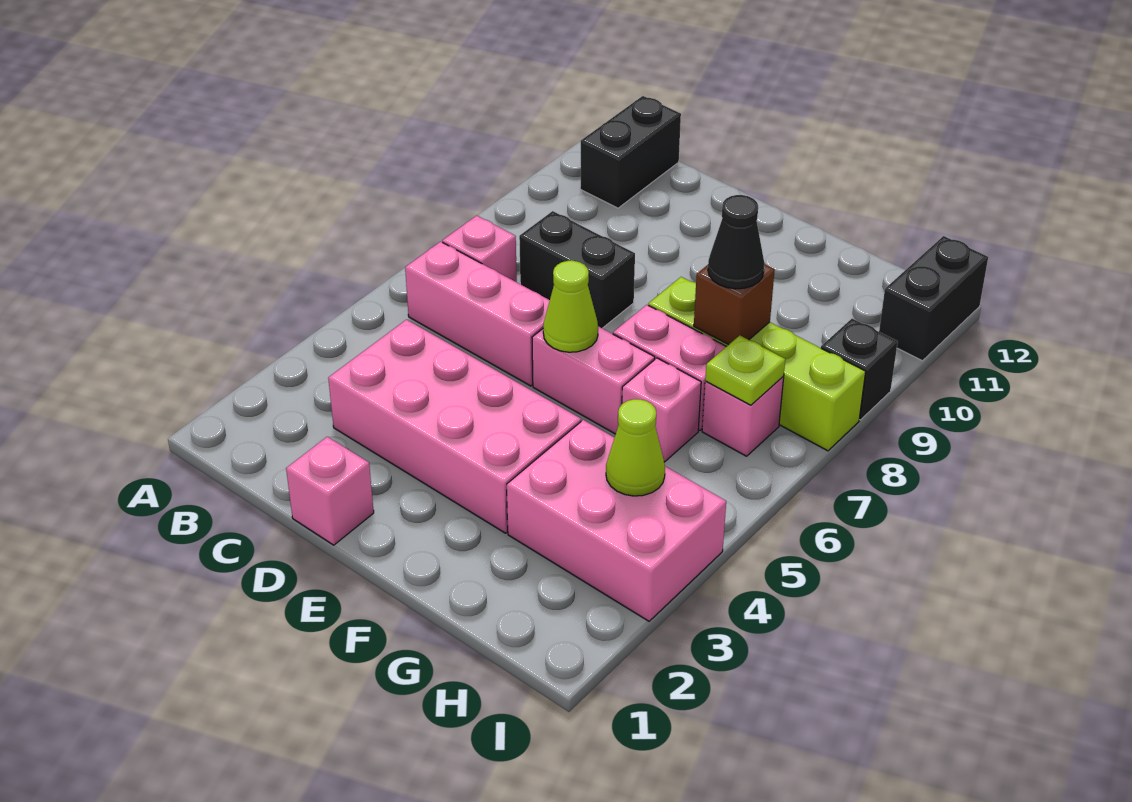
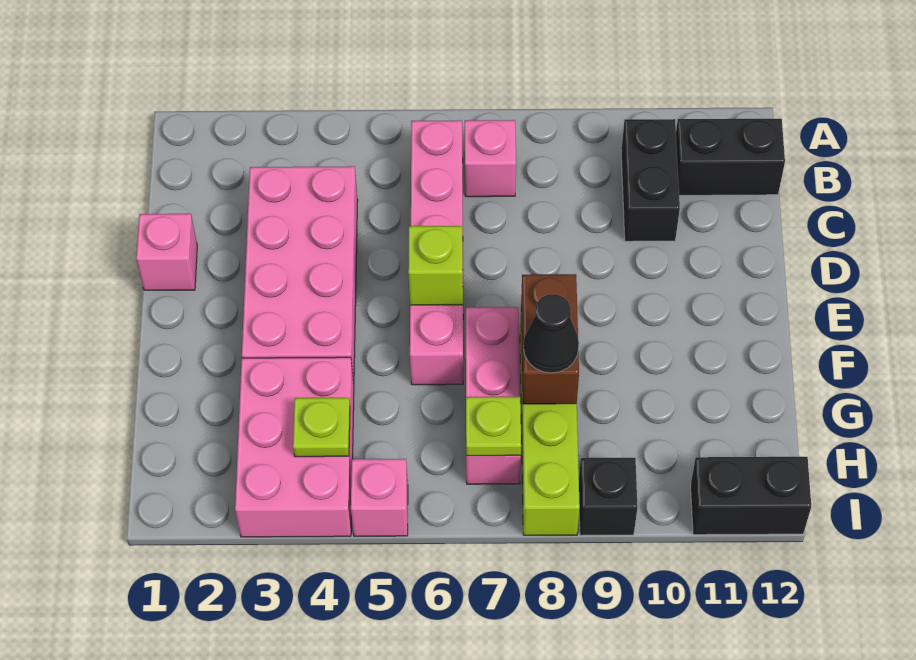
black 1x2 brick [519,211,635,328] -> black 1x2 brick moved to [621,119,680,241]
lime 1x1 cone [543,261,598,352] -> lime 1x1 brick [408,226,463,305]
pink 1x1 brick [622,358,701,462] -> pink 1x1 brick moved to [351,459,408,536]
brown 1x1 brick [694,264,775,345] -> brown 1x2 brick [521,274,579,404]
lime 1x1 cone [606,399,665,496] -> lime 1x1 plate [293,398,350,457]

